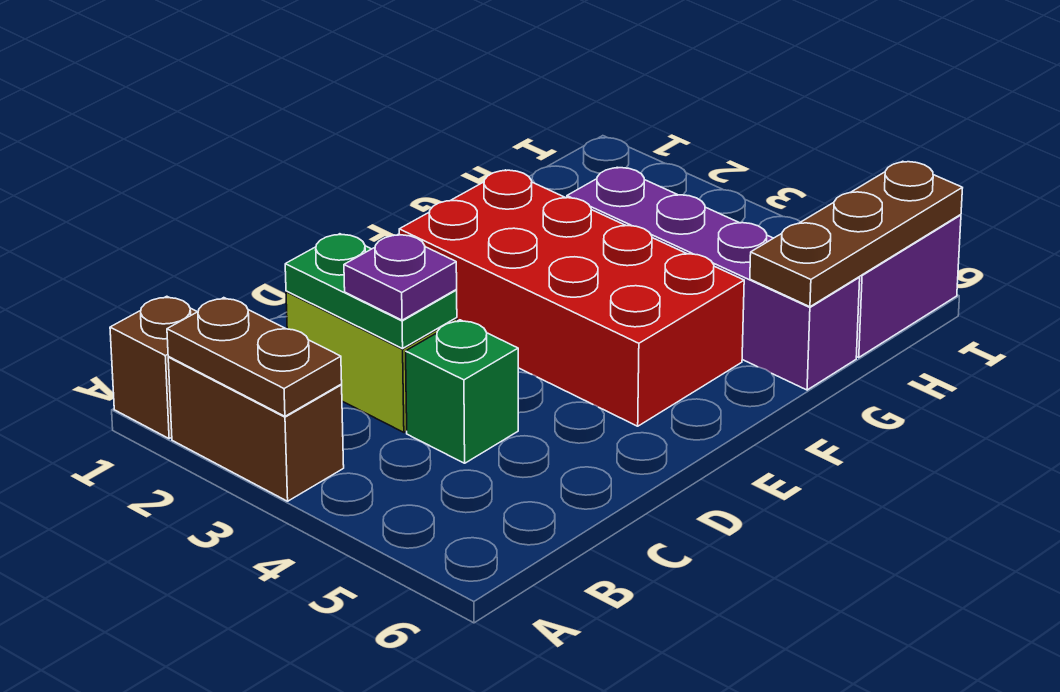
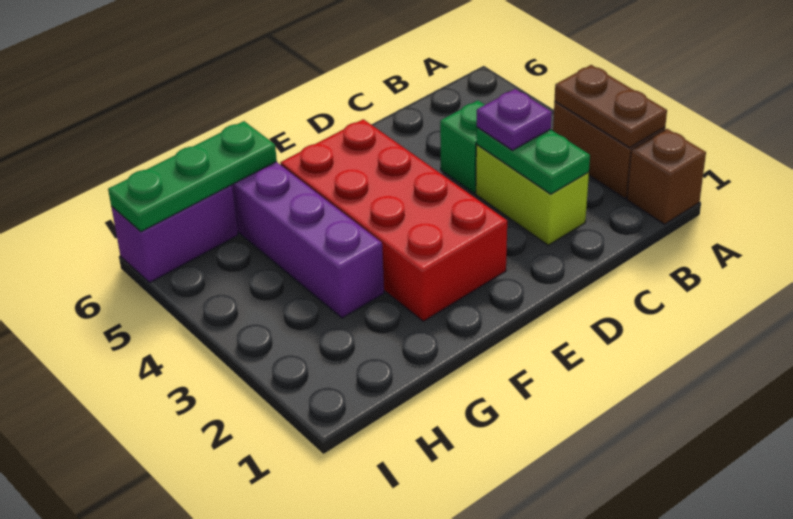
brown 1x3 plate [750,161,962,307] -> green 1x3 plate [108,121,277,232]

